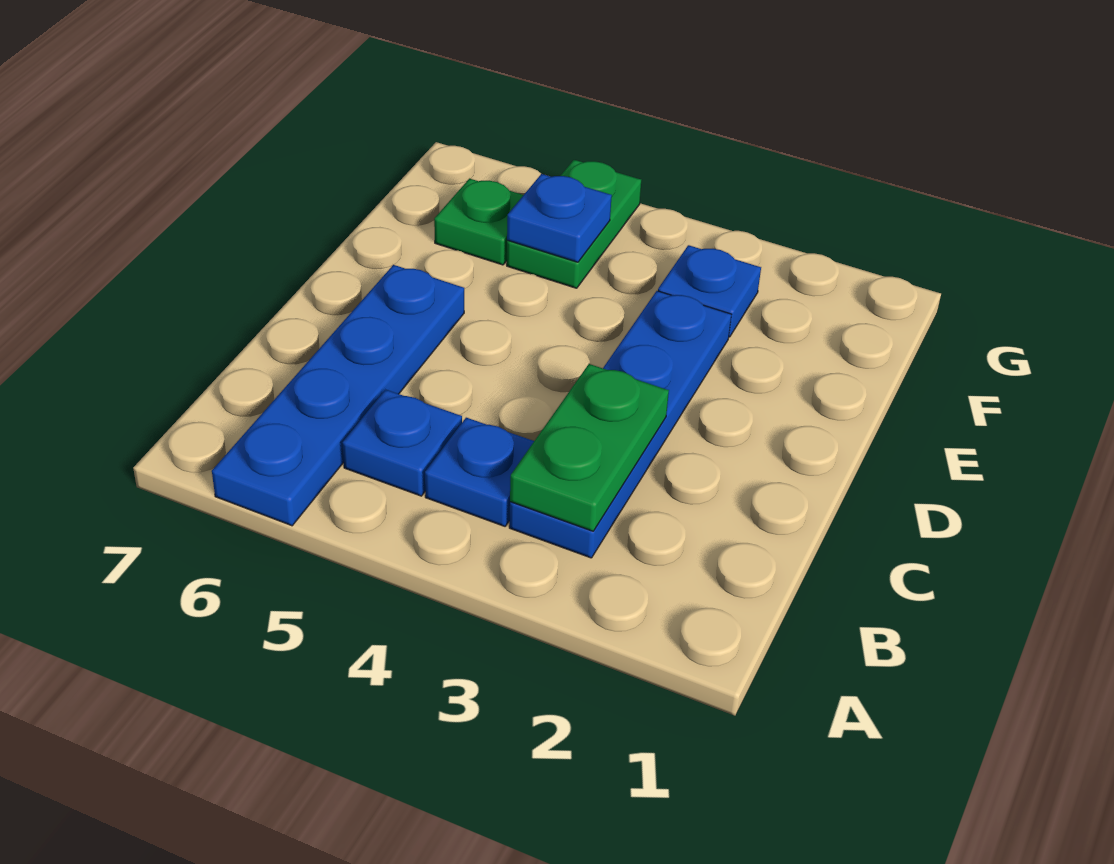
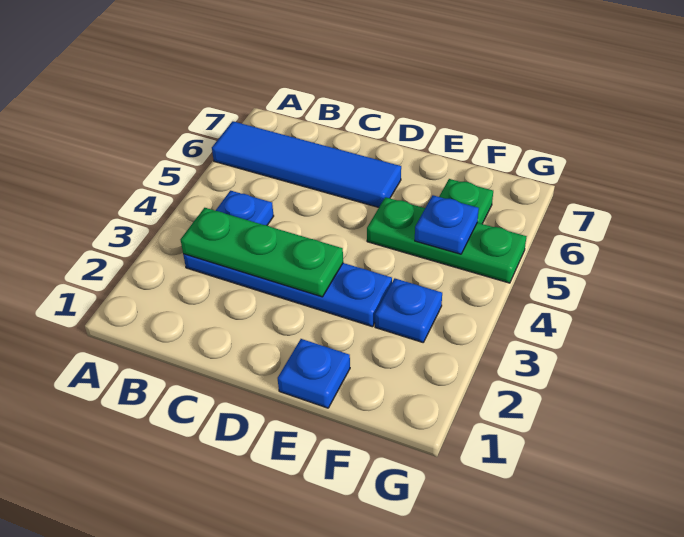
blue 1x4 plate [212,265,464,526] -> blue 1x4 tile [212,121,401,207]
green 1x2 plate [510,364,669,531] -> green 1x3 plate [181,208,343,297]
blue 1x1 plate [342,390,462,496] -> blue 1x1 plate moved to [278,339,350,408]
green 1x2 plate [507,160,641,288] -> green 1x3 plate [367,197,527,283]

